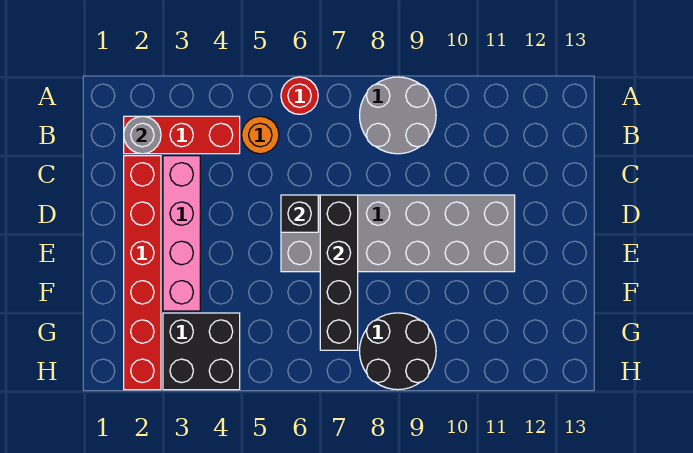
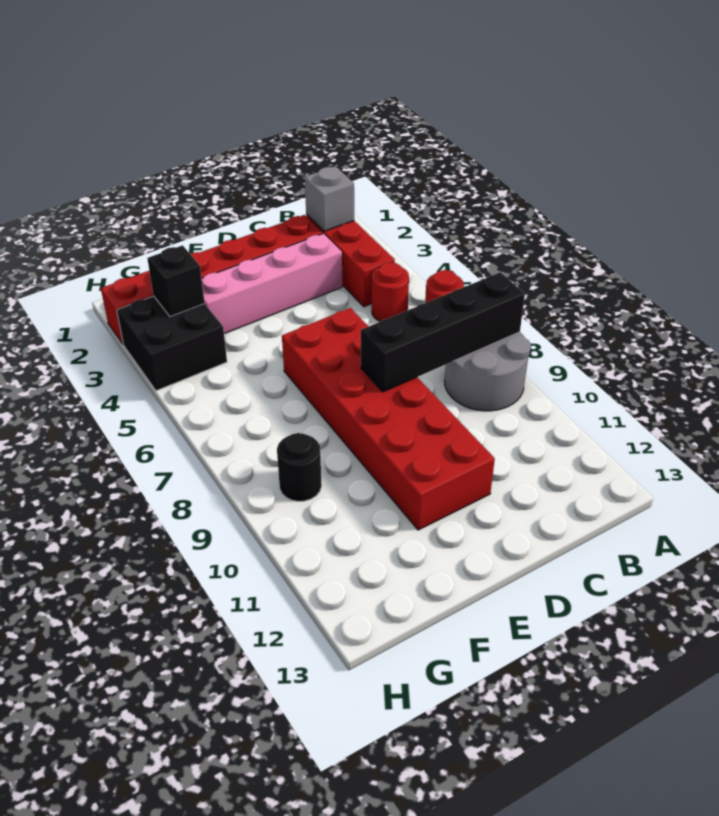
grey 1x1 round brick [124,116,161,154] -> grey 1x1 brick [305,166,354,231]
orange 1x1 round brick [242,116,279,154] -> red 1x1 round brick [372,262,409,321]
grey 2x6 brick [281,195,515,272] -> red 2x6 brick [282,308,495,530]
black 1x1 brick [281,195,318,232] -> black 1x1 brick moved to [147,245,205,316]
black 1x4 brick [320,195,358,350] -> black 1x4 brick moved to [361,272,525,392]
black 2x2 round brick [360,313,436,390] -> black 1x1 round brick [277,433,322,501]

